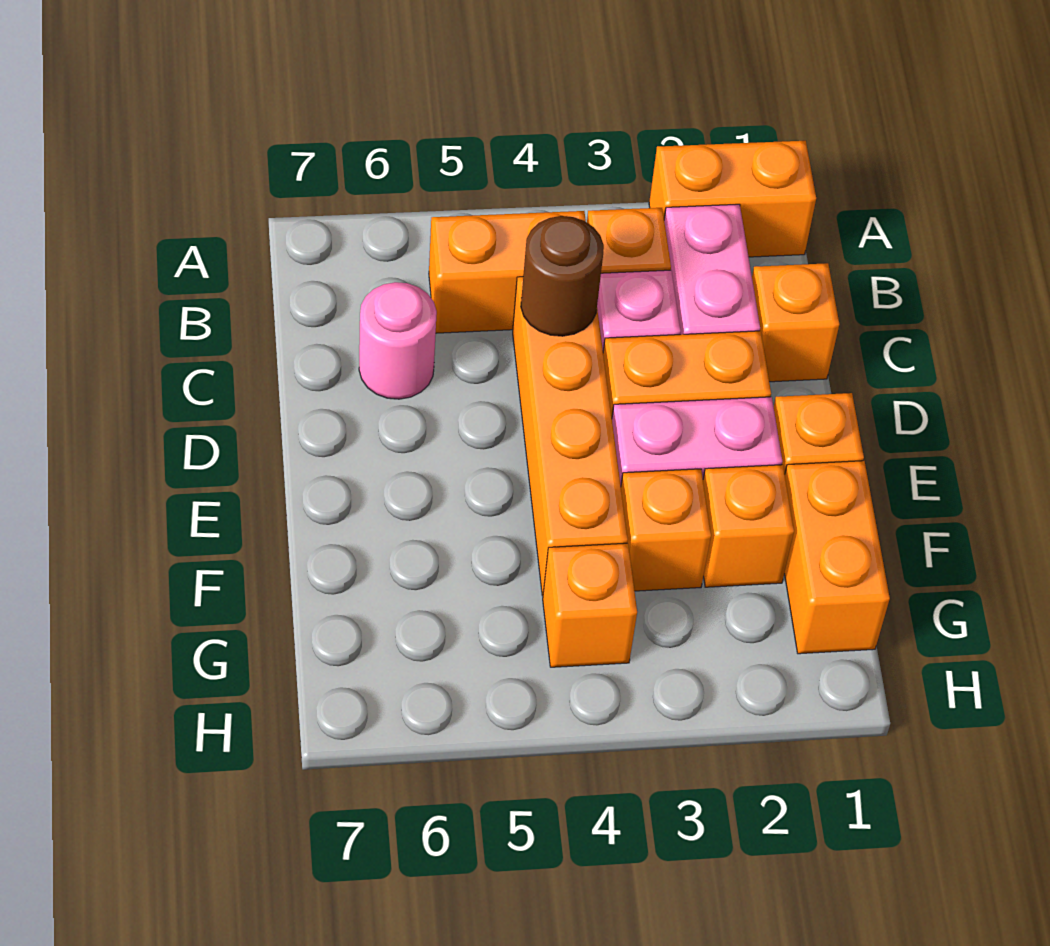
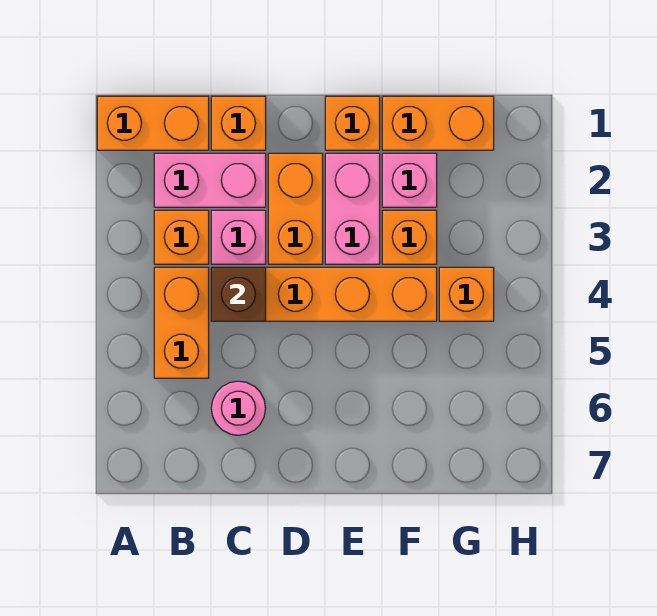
orange 1x2 brick [649,141,816,257] -> orange 1x2 brick turned to [97,96,209,150]
brown 1x1 round brick [521,216,604,336] -> brown 1x1 brick [211,267,266,321]
orange 1x1 brick [703,465,794,587] -> pink 1x1 brick [382,153,437,207]

